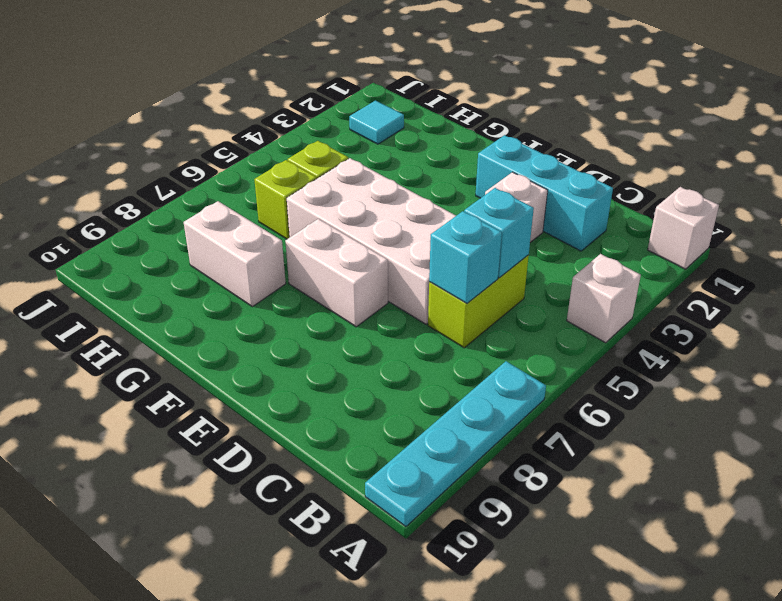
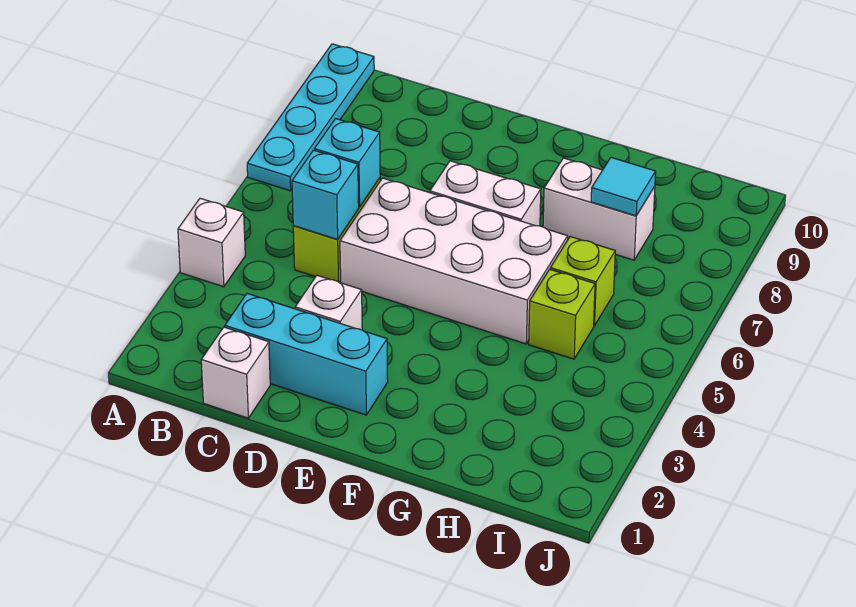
white 1x1 brick [648,187,719,269] -> white 1x1 brick moved to [201,327,270,418]
cyan 1x1 tile [349,101,404,144] -> cyan 1x1 tile moved to [591,158,656,216]

